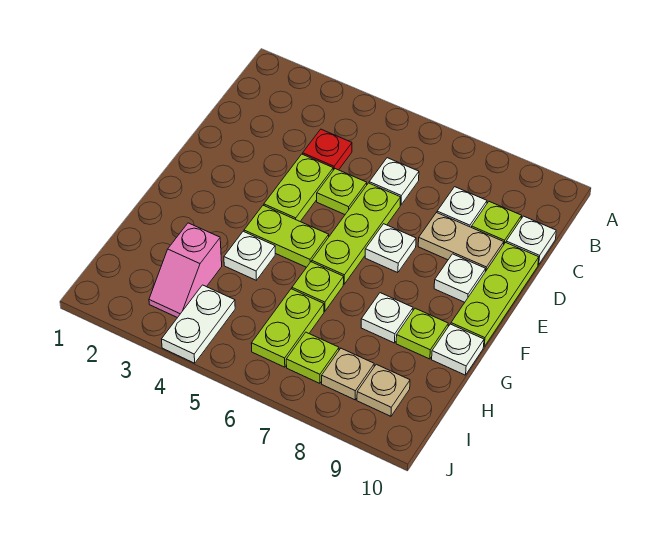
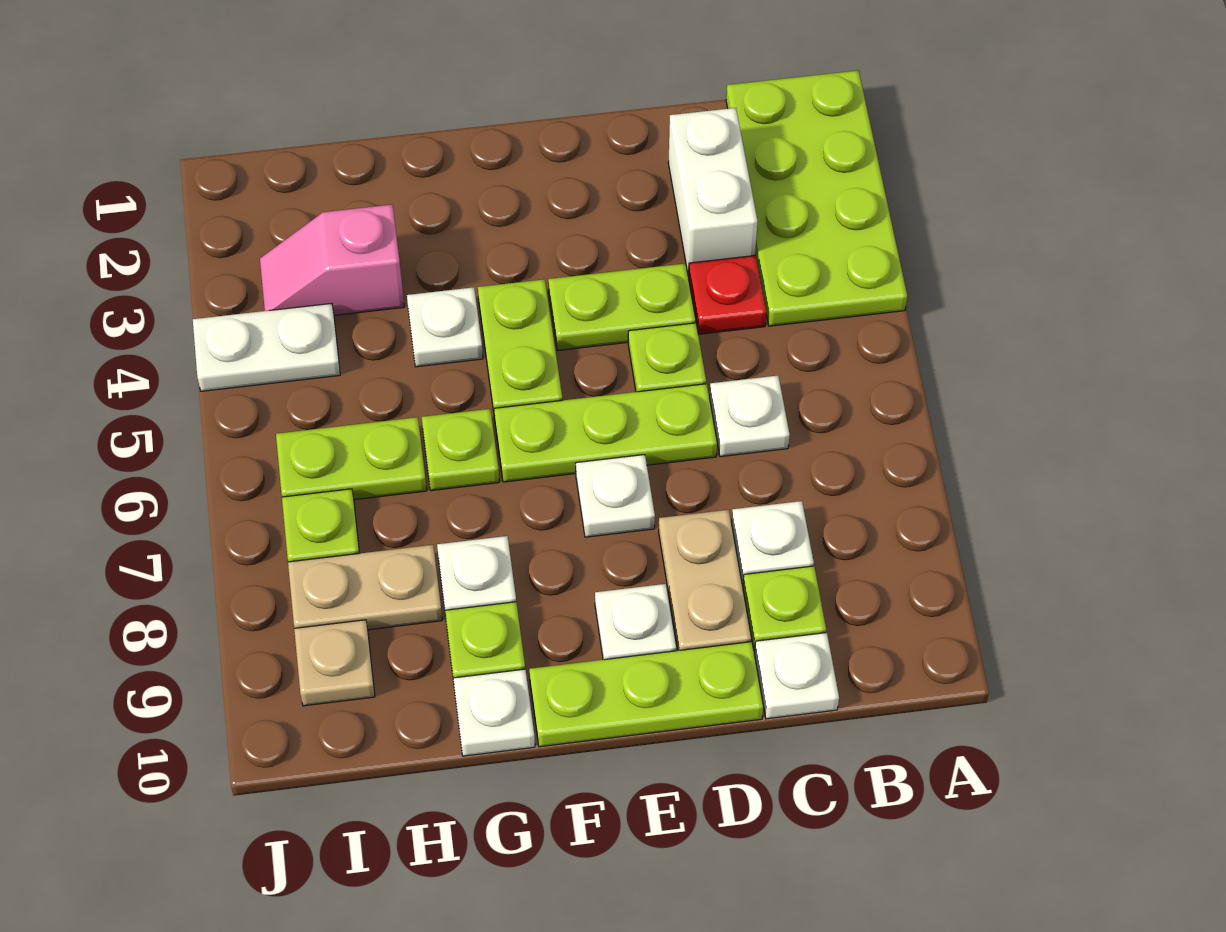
none -> lime 2x4 plate [726,70,907,326]
none -> white 1x2 brick [668,108,758,275]
tan 1x1 plate [322,348,374,400] -> tan 1x2 plate [288,545,442,630]

